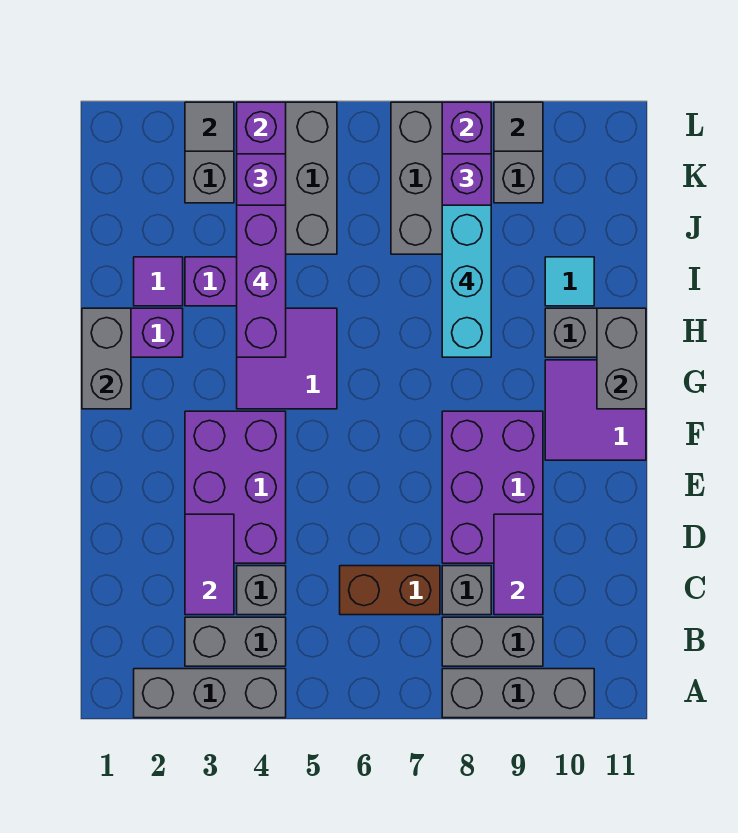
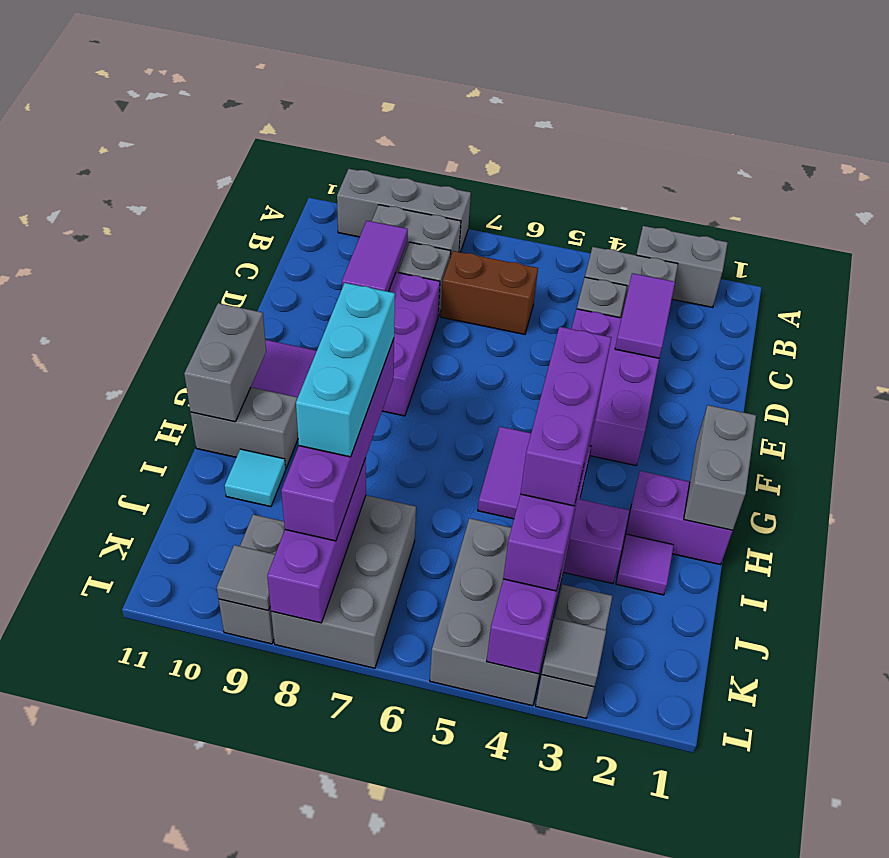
grey 1x3 brick [134,669,286,718] -> grey 1x2 brick [636,226,728,308]

